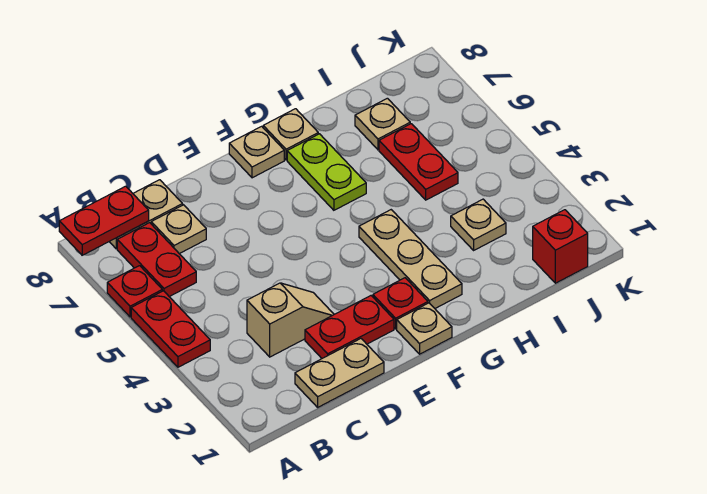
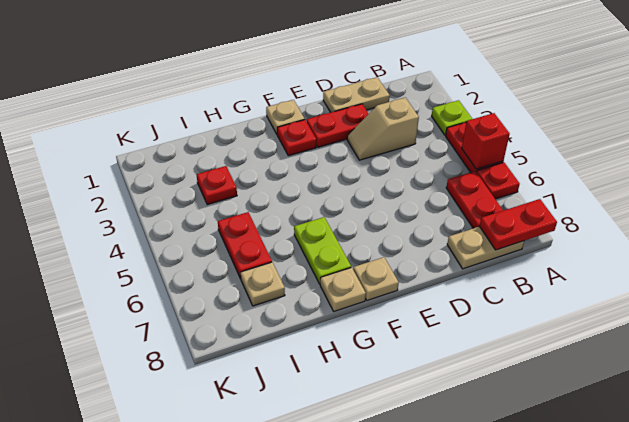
none -> lime 1x1 plate [432,100,472,135]
tan 1x1 plate [151,205,206,254] -> none
tan 1x3 plate [359,210,462,308] -> none
tan 1x1 plate [451,199,506,250] -> red 1x1 plate [197,166,237,205]
red 1x1 brick [533,210,588,283] -> red 1x1 brick moved to [462,113,510,169]

